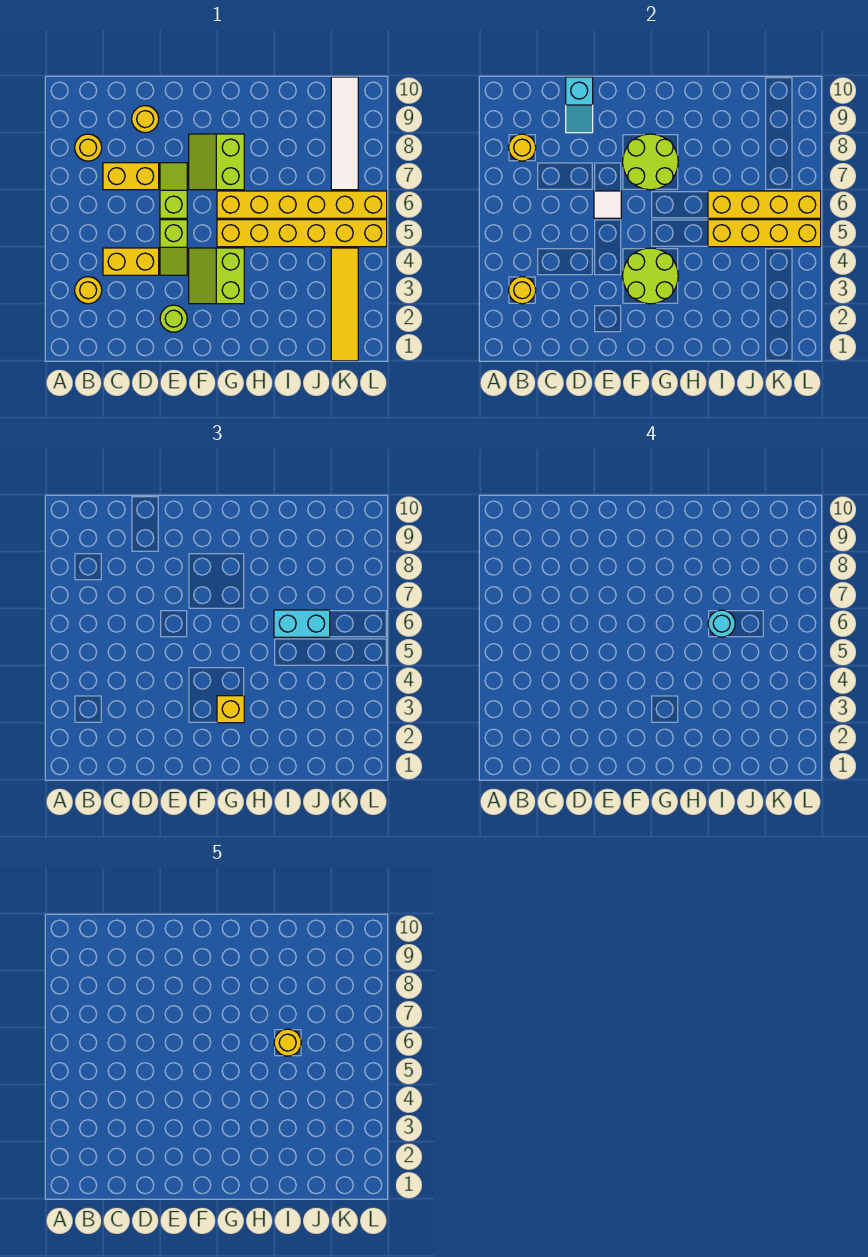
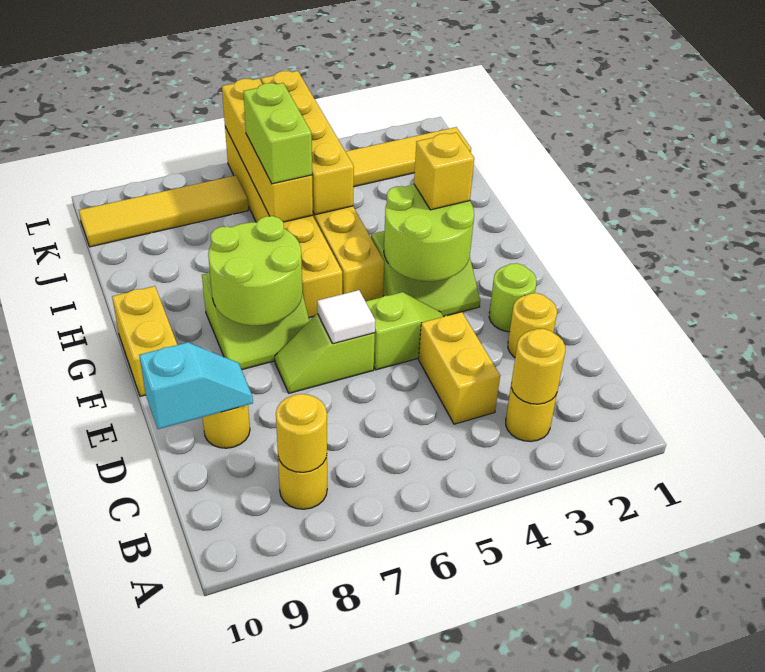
yellow 1x2 brick [103,163,159,190] -> yellow 1x2 brick moved to [112,286,177,396]
cyan 1x2 brick [274,610,330,637] -> lime 1x2 brick [243,83,312,184]
cyan 1x1 round brick [708,610,735,637] -> none
yellow 1x1 round brick [274,1029,301,1056] -> yellow 1x1 round brick moved to [508,293,557,357]
white 1x4 tile [331,77,358,190] -> yellow 1x4 tile [79,176,248,247]

